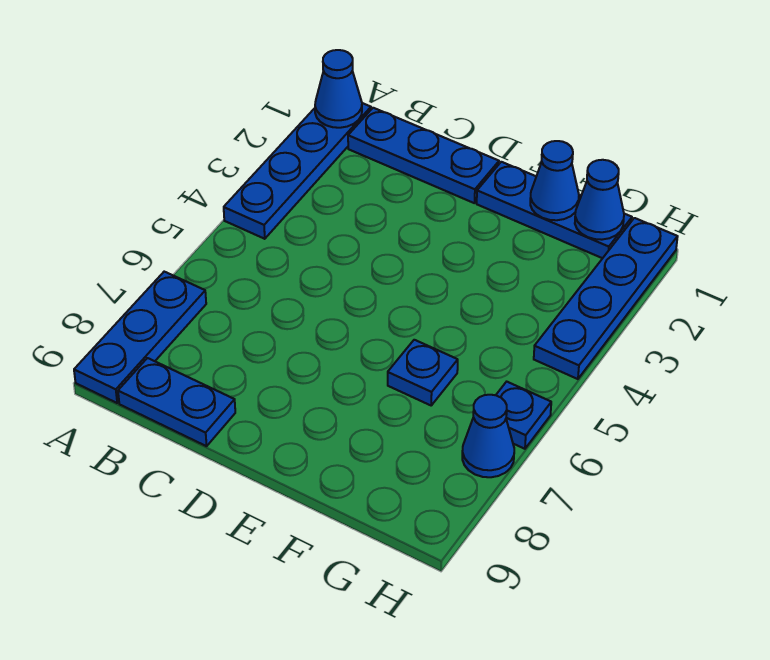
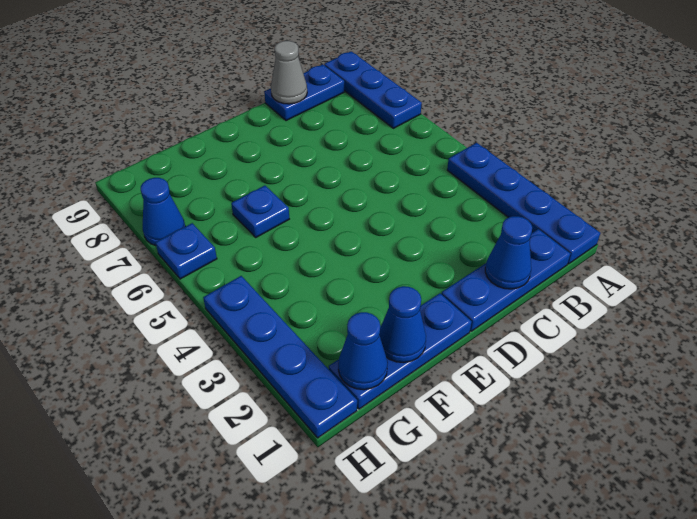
blue 1x1 cone [315,50,362,128] -> blue 1x1 cone moved to [485,216,532,289]
none -> grey 1x1 cone [271,41,307,104]

